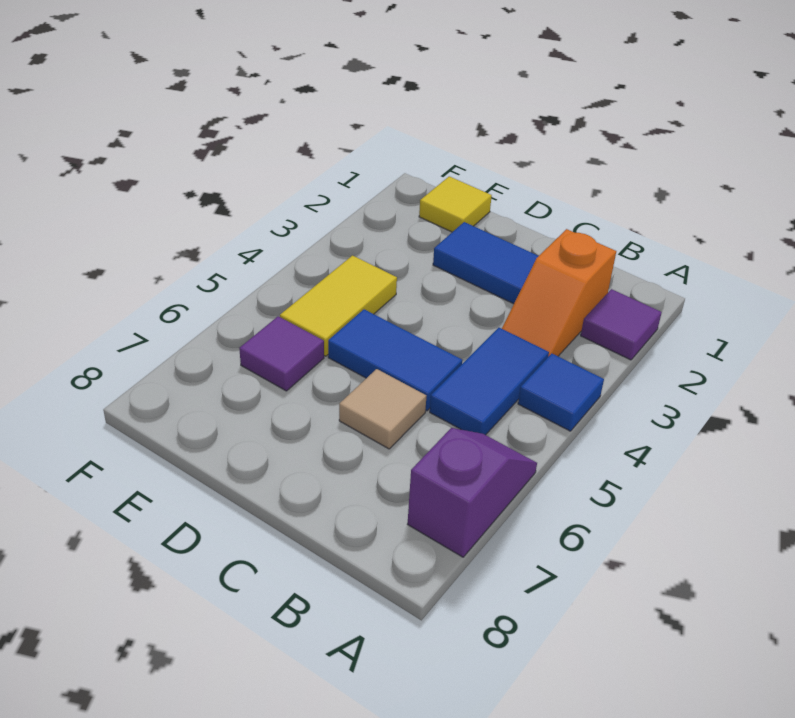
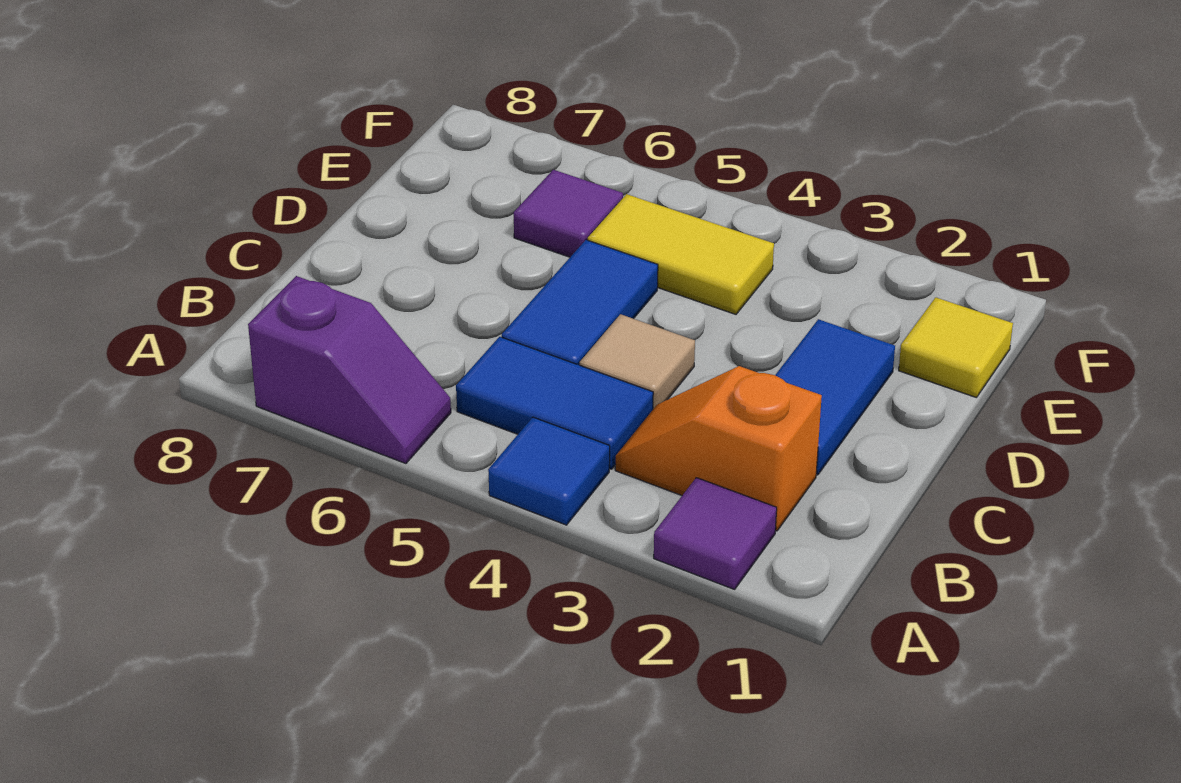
tan 1x1 tile [339,369,426,449] -> tan 1x1 tile moved to [580,314,695,409]

